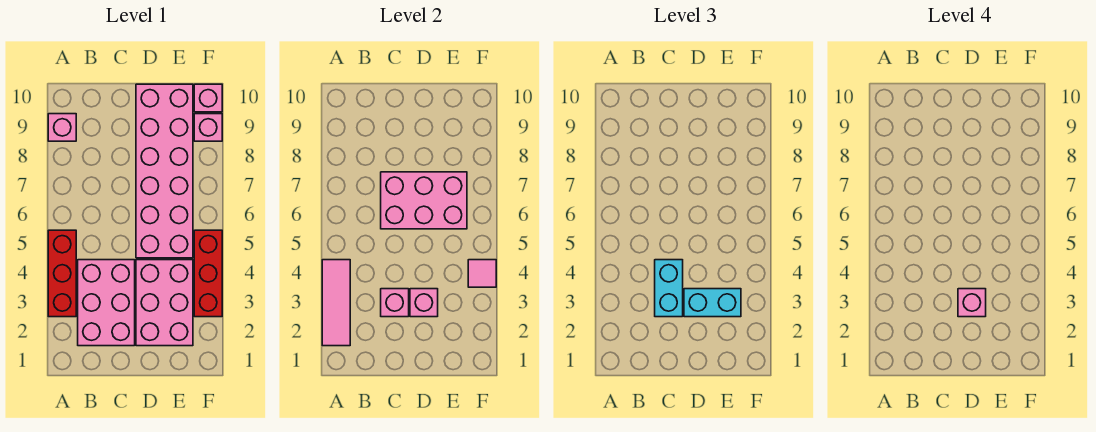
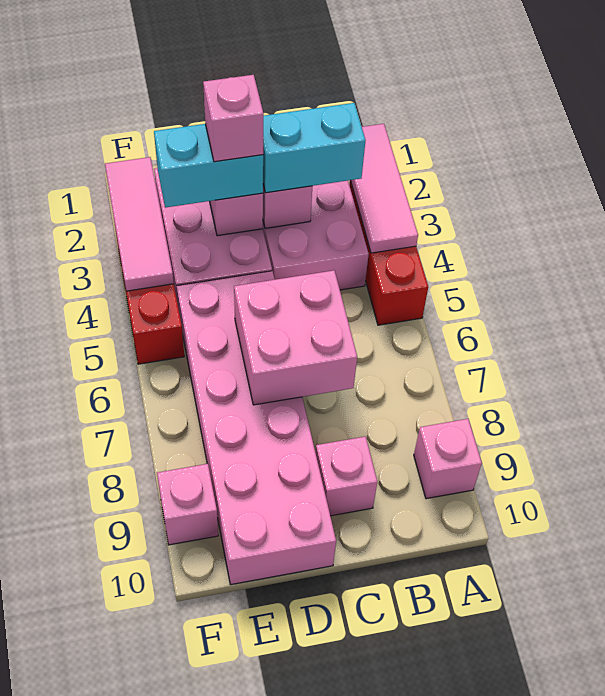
cyan 1x2 brick [655,260,683,317] -> cyan 1x2 brick turned to [263,103,366,193]
pink 2x3 brick [381,172,467,229] -> pink 2x2 brick [234,270,357,405]
pink 1x1 tile [468,260,496,287] -> pink 1x3 tile [105,157,174,291]
pink 1x1 brick [194,84,222,112] -> pink 1x1 brick moved to [316,436,377,516]

